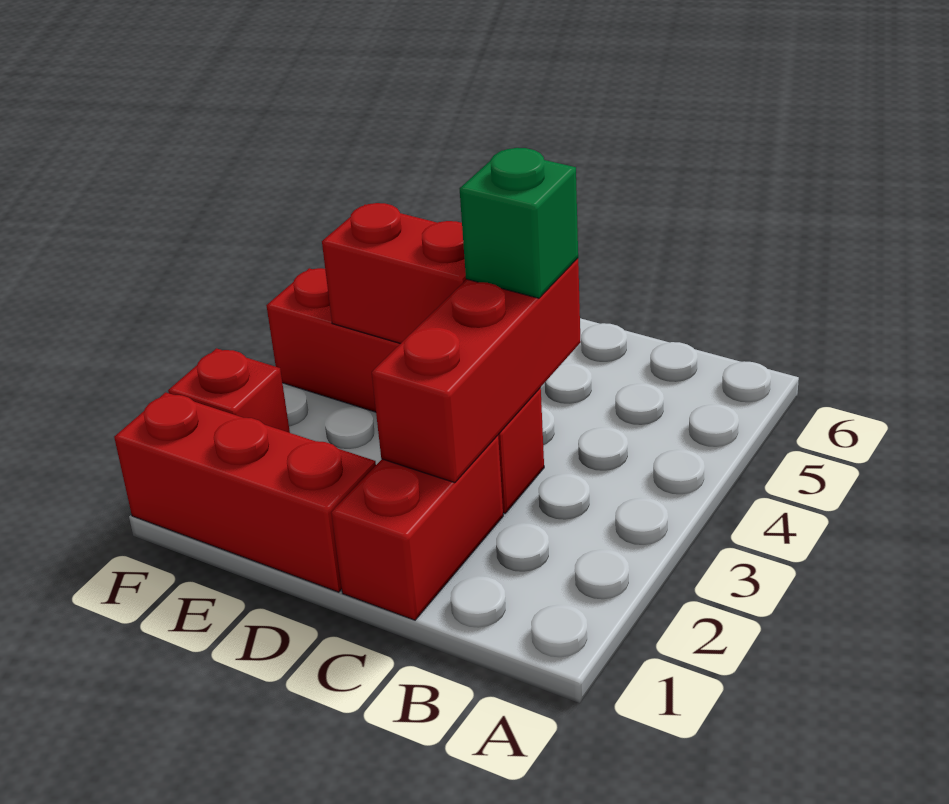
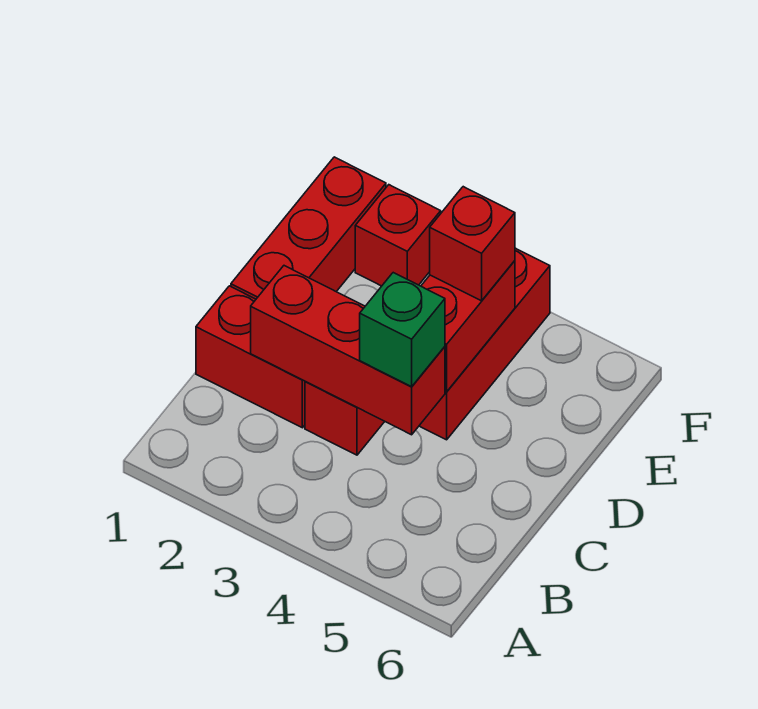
none -> red 1x1 brick [430,187,515,301]

